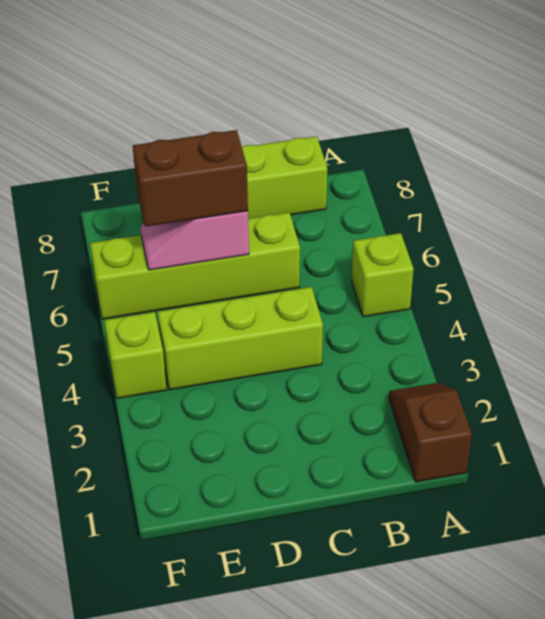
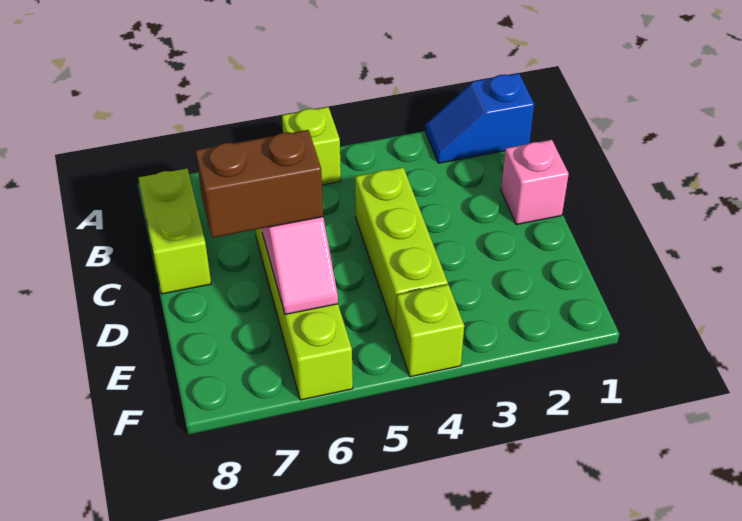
brown 1x2 slope [389,383,472,482] -> blue 1x2 slope [425,73,534,163]
none -> pink 1x1 brick [501,140,569,225]
brown 1x2 brick [133,130,248,227] -> brown 1x2 brick turned to [195,130,323,238]

